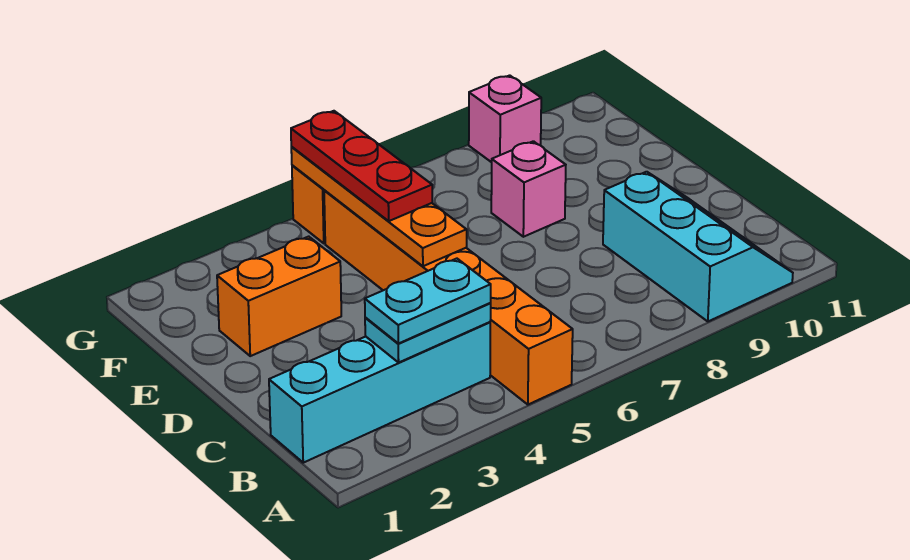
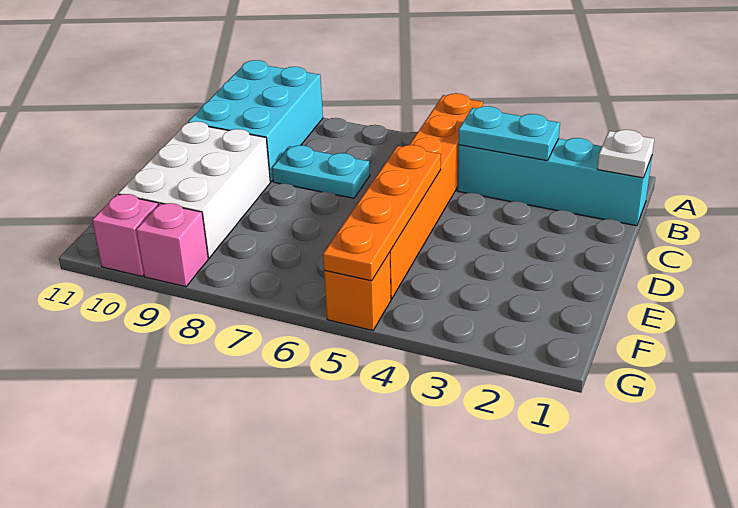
cyan 2x3 slope [603,172,793,321] -> cyan 2x3 brick [188,60,323,182]
none -> white 1x1 plate [597,130,654,178]
cyan 1x2 plate [365,259,491,344] -> cyan 1x2 plate moved to [272,145,370,198]
none -> white 2x3 brick [118,121,270,258]
orange 1x2 brick [217,237,341,356] -> none
red 1x3 plate [291,111,432,221] -> none
pink 1x1 brick [491,141,566,237] -> pink 1x1 brick moved to [92,194,158,276]

